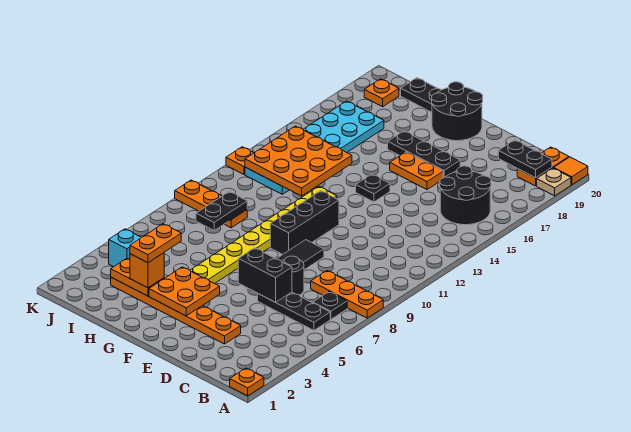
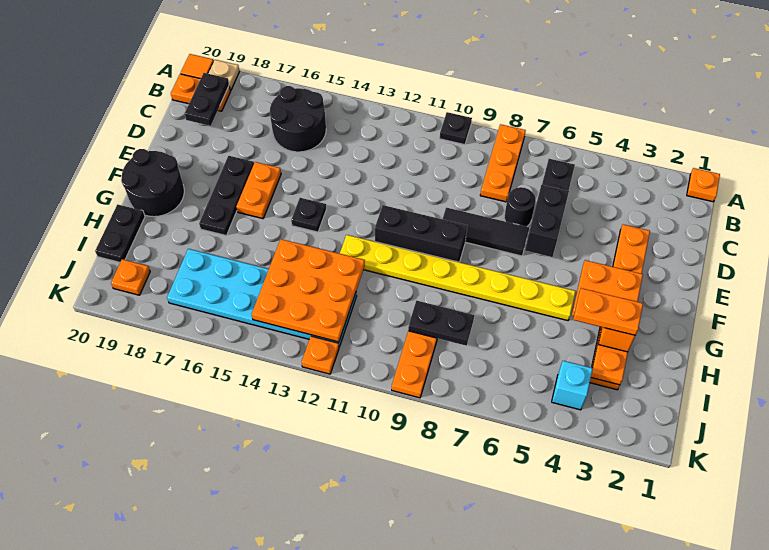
black 1x1 plate [313,292,347,319] -> black 1x1 plate moved to [440,112,472,145]

